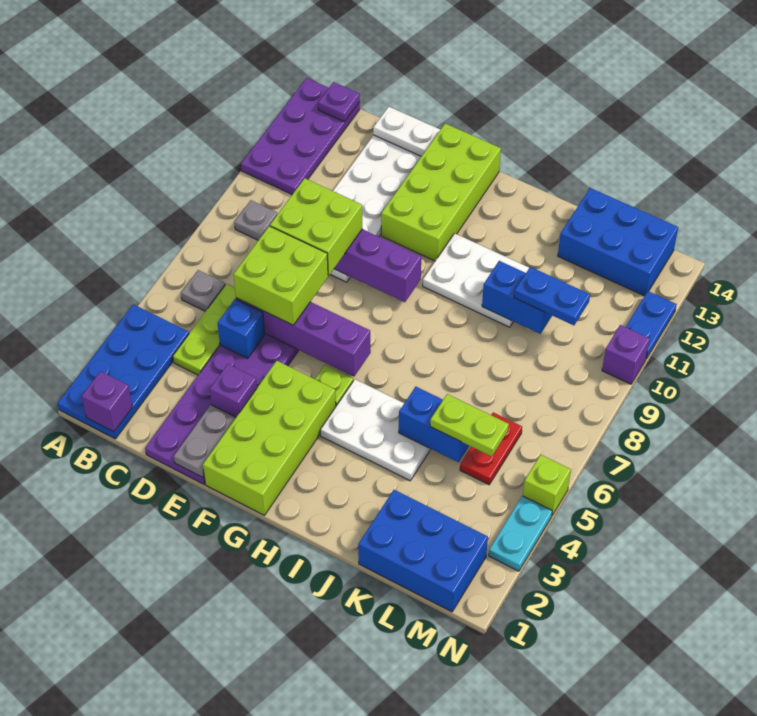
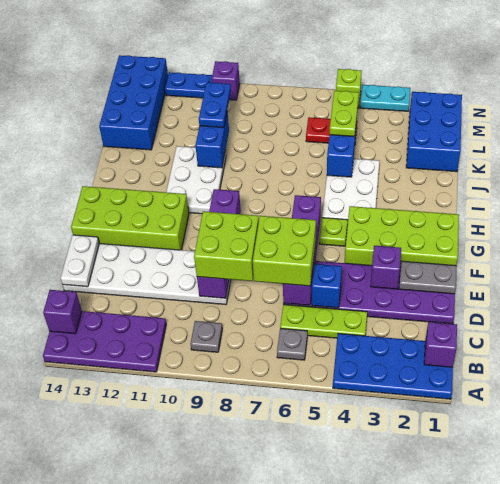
purple 1x1 plate [318,82,360,122] -> purple 1x1 brick [43,290,82,334]
blue 2x3 brick [558,188,678,296] -> blue 2x4 brick [99,55,168,150]

